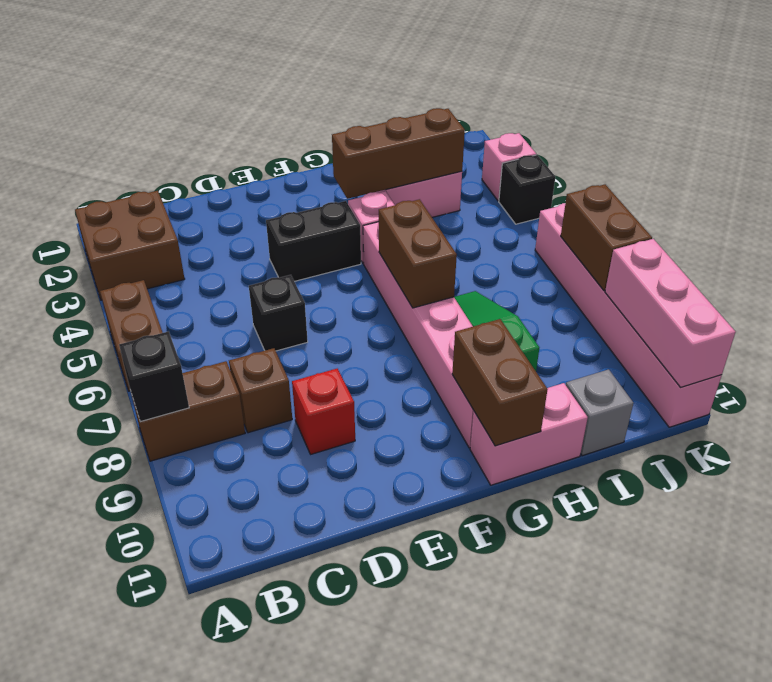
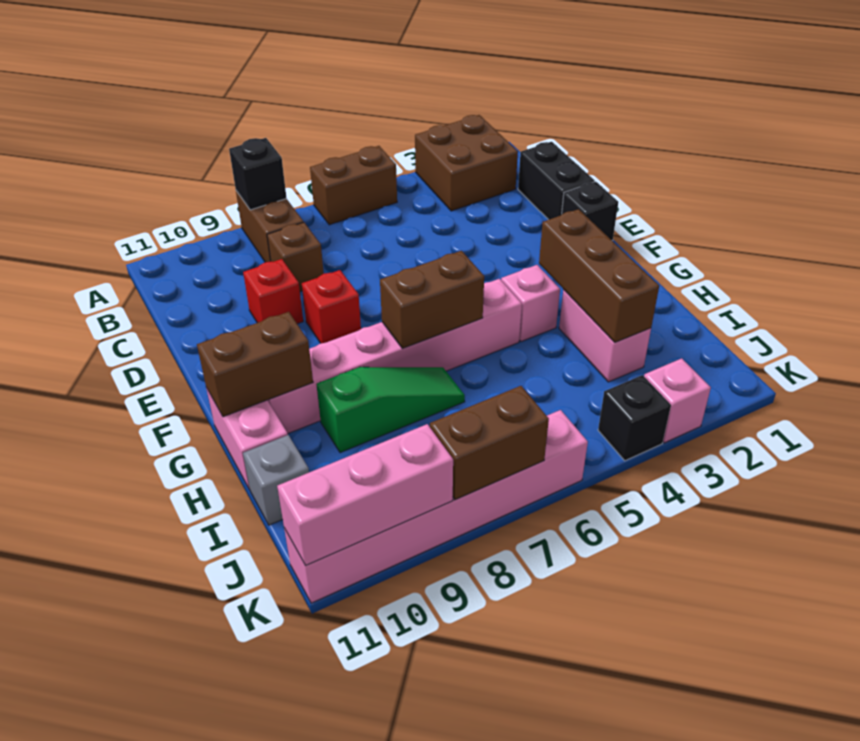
black 1x1 brick [249,275,308,351] -> black 1x1 brick moved to [562,182,618,240]
black 1x2 brick [266,201,361,281] -> black 1x2 brick moved to [518,142,595,220]
none -> red 1x1 brick [302,270,361,343]

